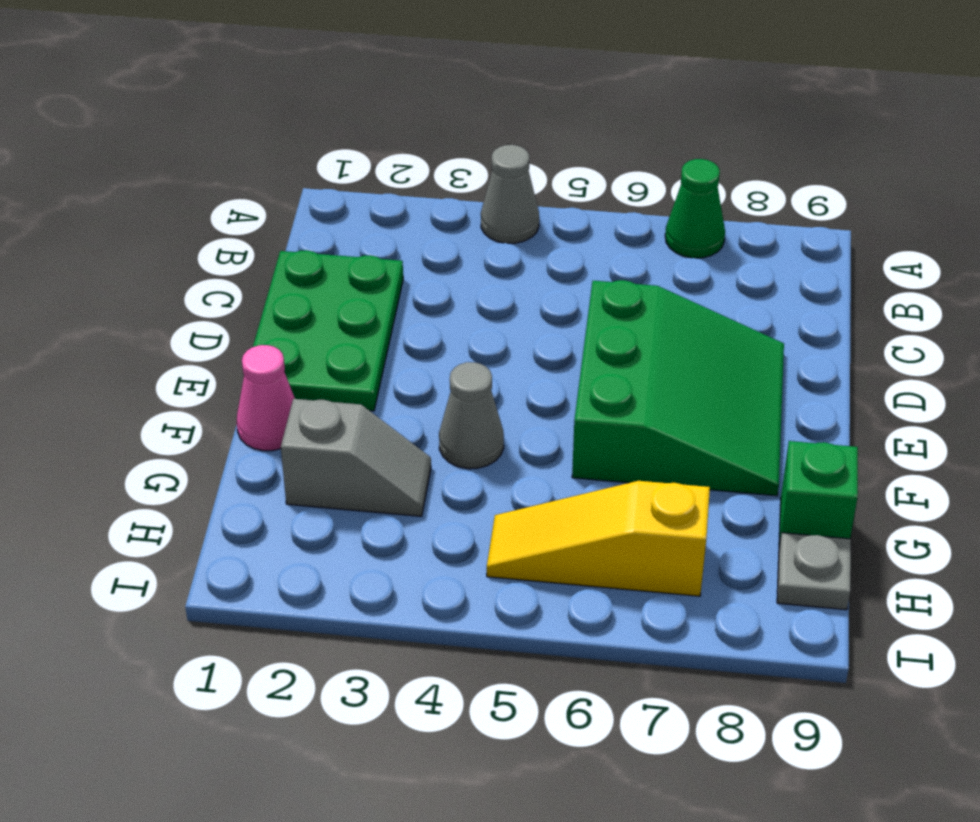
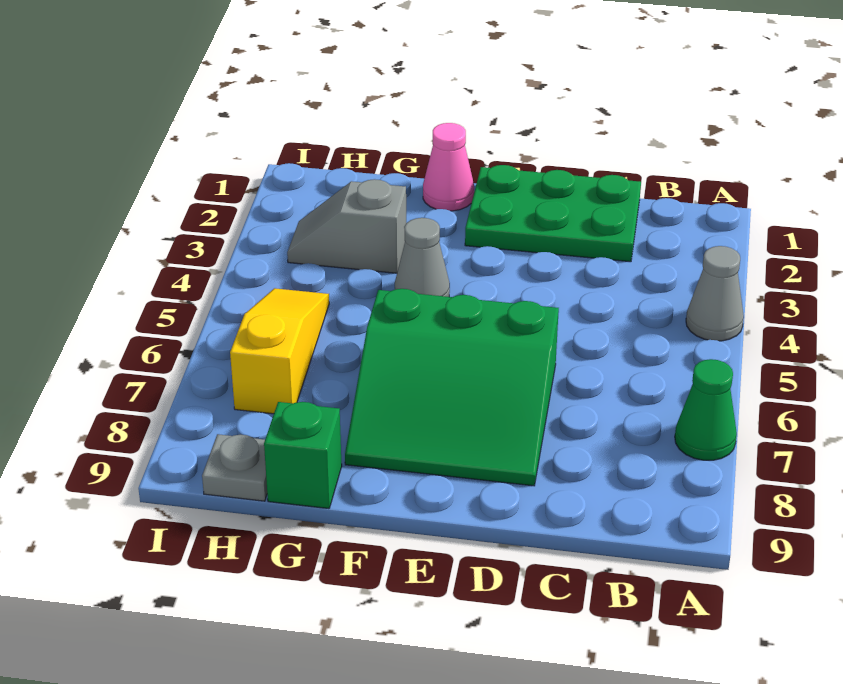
grey 1x2 slope [281,399,431,516] -> grey 1x2 slope turned to [287,179,406,273]

